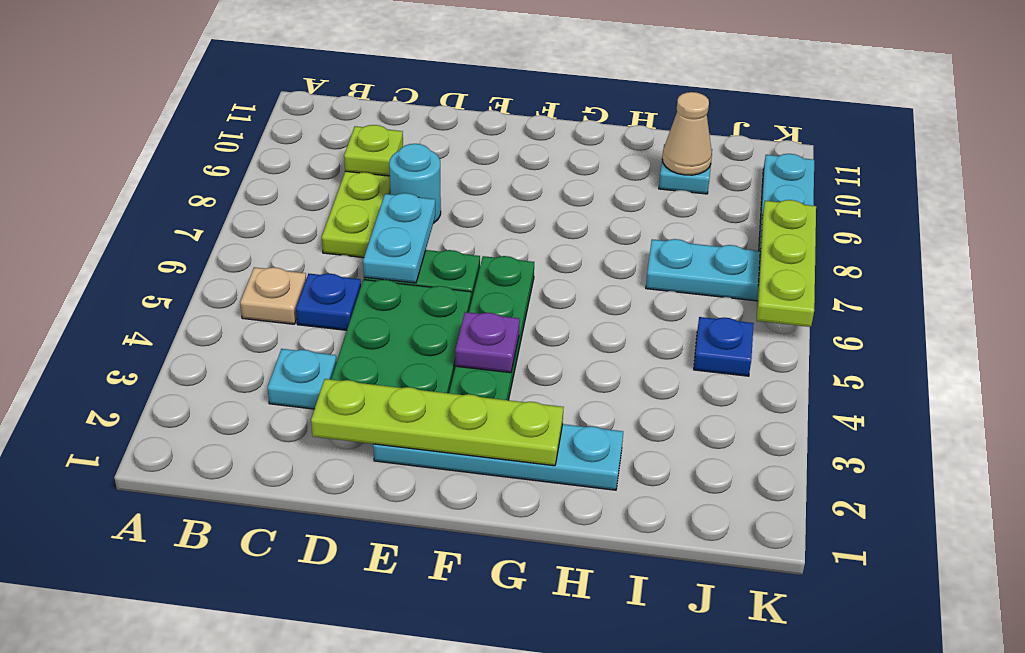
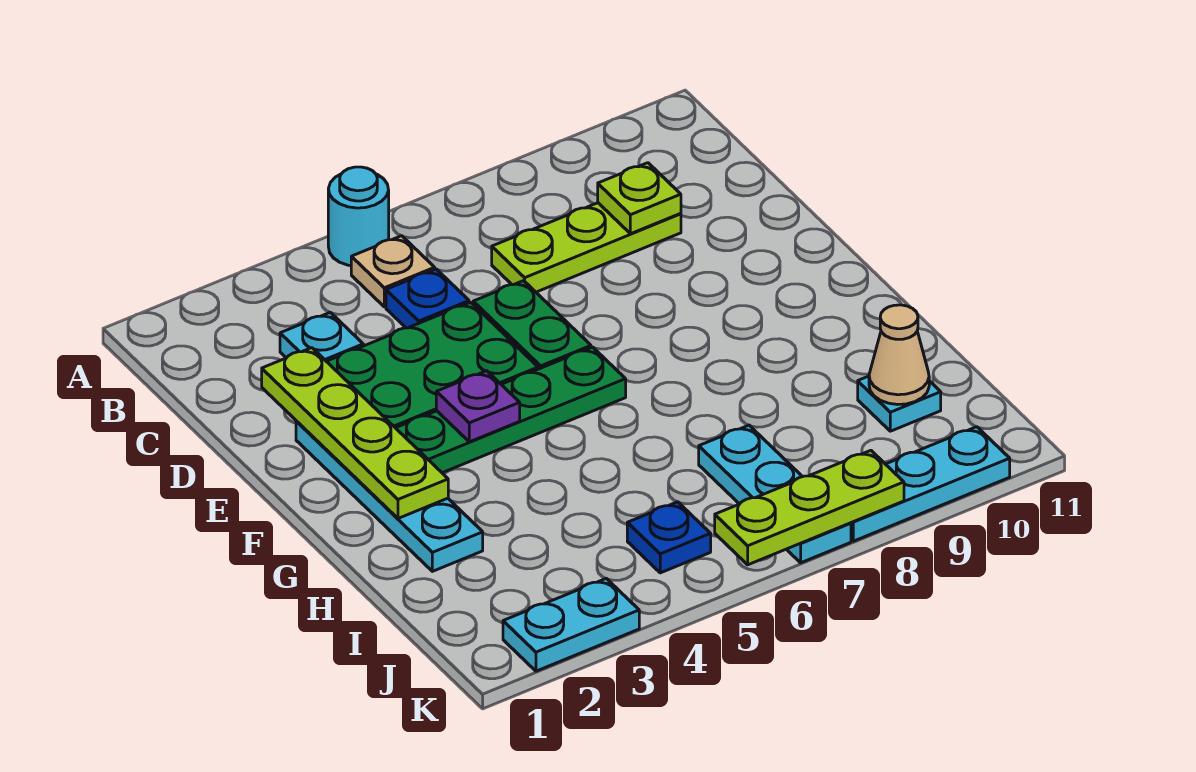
cyan 1x2 plate [363,193,435,283] -> cyan 1x2 plate moved to [503,578,639,671]
cyan 1x1 round brick [389,144,441,223] -> cyan 1x1 round brick moved to [328,167,389,266]

